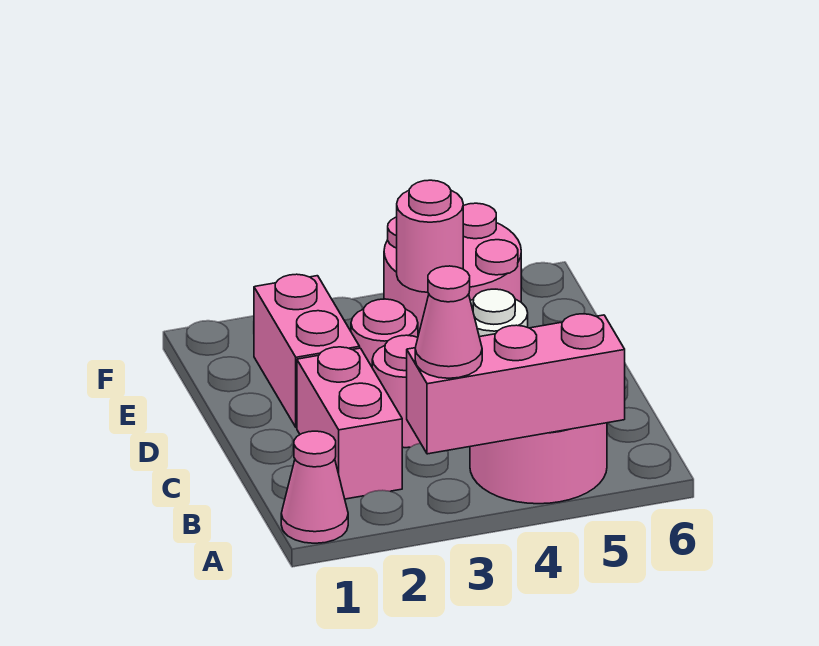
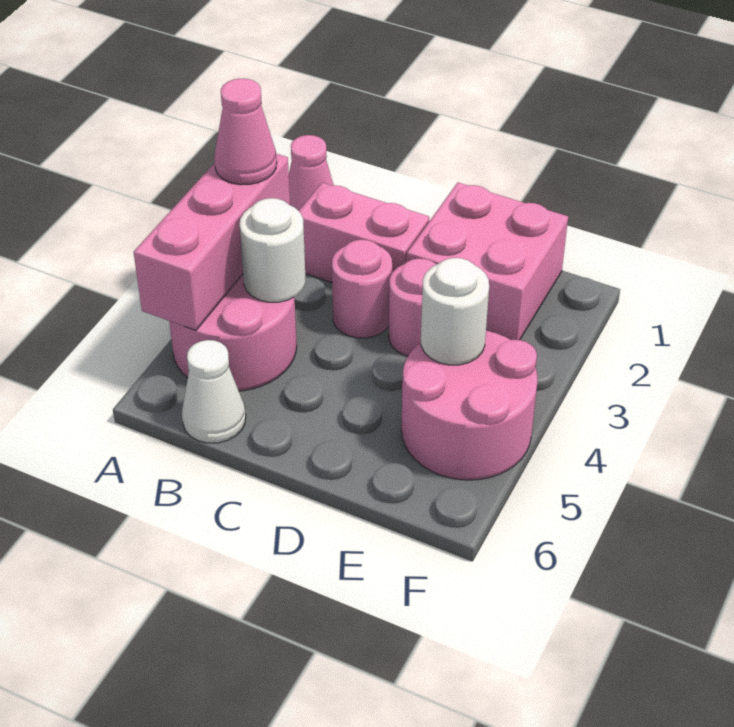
none -> white 1x1 cone [182,340,246,443]
pink 1x2 brick [254,274,360,428] -> pink 2x2 brick [407,183,568,340]
pink 1x1 round brick [397,180,463,292] -> white 1x1 round brick [421,258,489,365]

